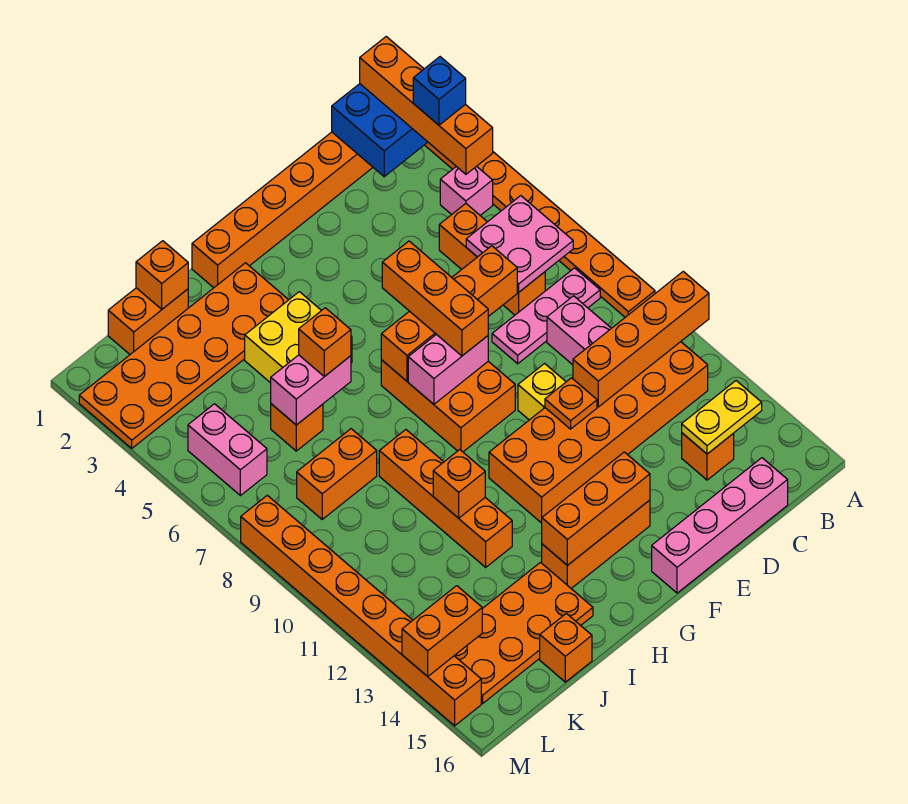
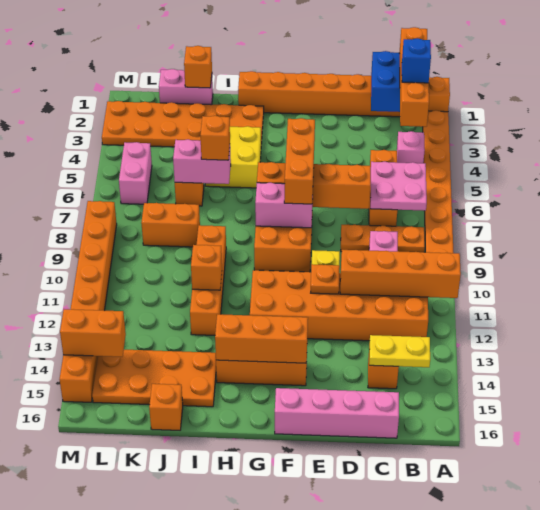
pink 1x3 plate [492,268,600,364] -> orange 1x3 plate [341,225,425,252]
orange 1x2 brick [108,288,188,354] -> pink 1x2 brick [159,69,213,105]

